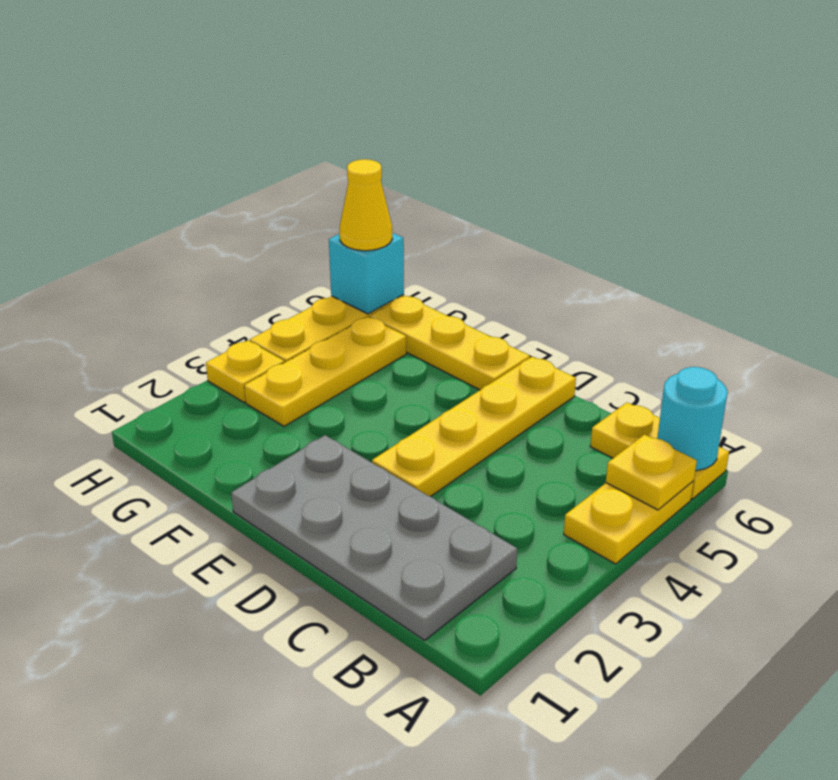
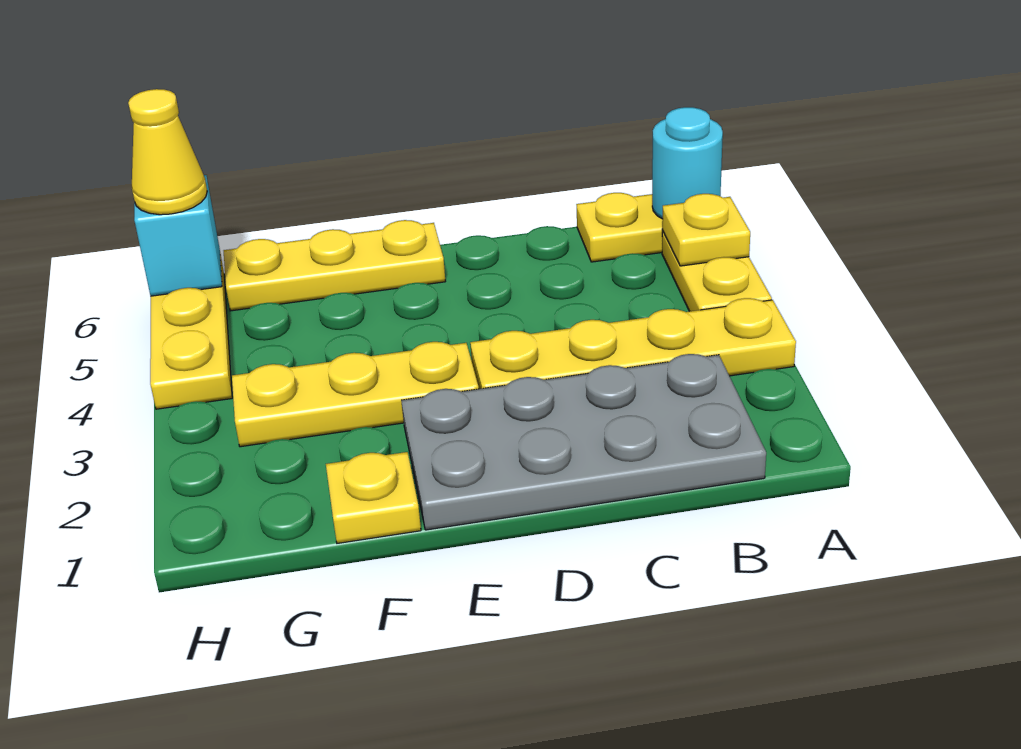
yellow 1x4 plate [372,357,576,497] -> yellow 1x4 plate turned to [470,298,796,389]
yellow 1x3 plate [244,317,406,426] -> yellow 1x3 plate turned to [232,342,479,447]
yellow 1x1 plate [206,340,284,402] -> yellow 1x1 plate moved to [326,452,421,543]

